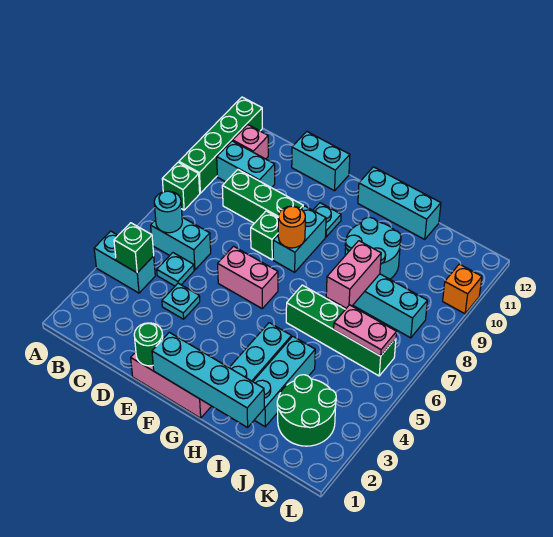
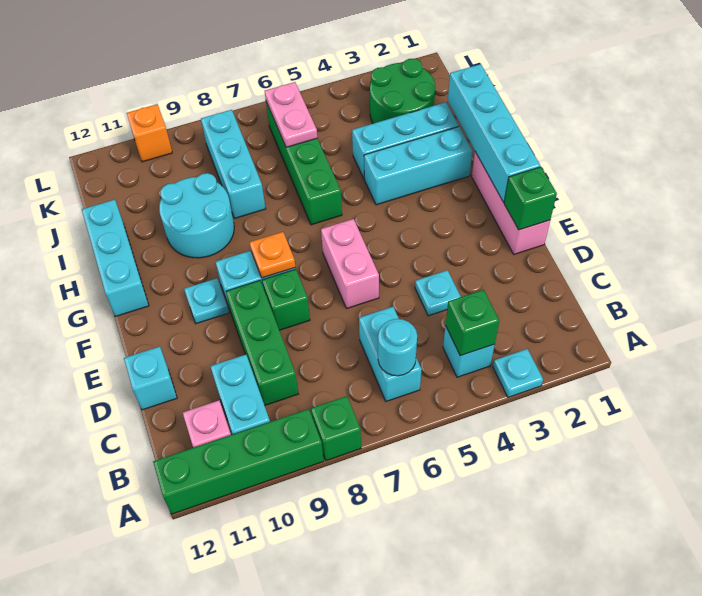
cyan 1x2 brick [94,231,155,293] -> cyan 1x1 brick [443,326,495,377]
cyan 1x1 plate [157,253,194,286] -> cyan 1x1 plate moved to [493,349,543,397]
cyan 1x2 brick [292,132,350,191] -> cyan 1x1 brick [124,347,177,410]
green 1x1 round brick [134,323,163,366] -> green 1x1 brick [504,167,557,230]
orange 1x1 round brick [278,206,305,248] -> orange 1x1 plate [249,232,295,278]
pink 1x2 brick [326,241,381,308] -> none

